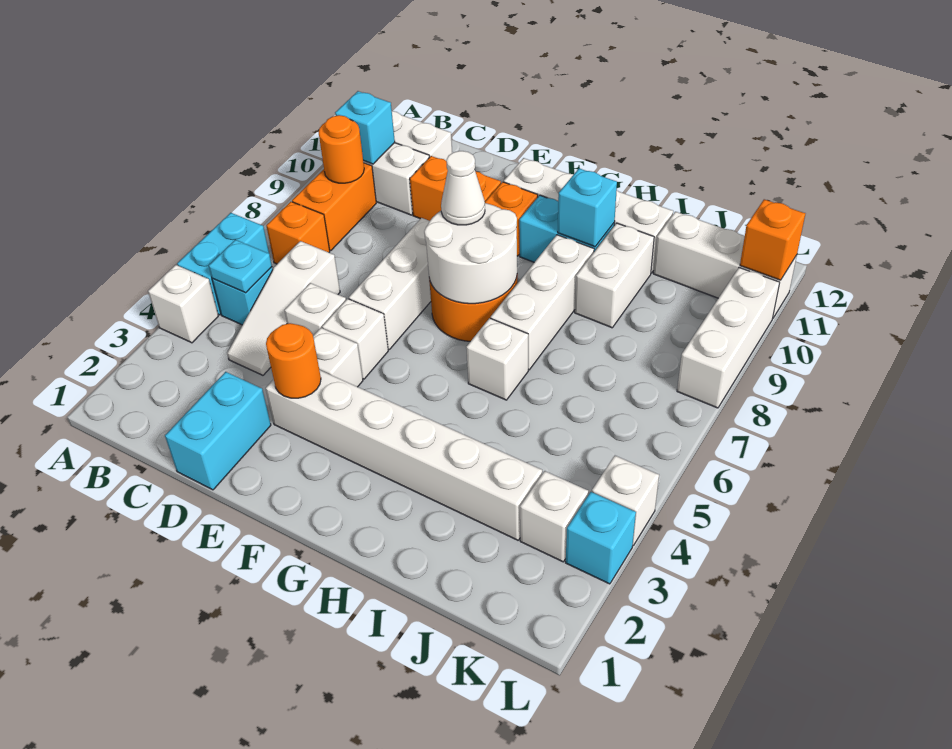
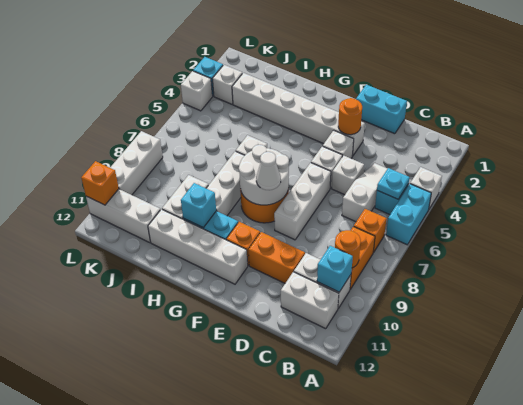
cyan 1x2 brick [165,372,271,490] -> cyan 1x2 brick turned to [356,85,407,134]

